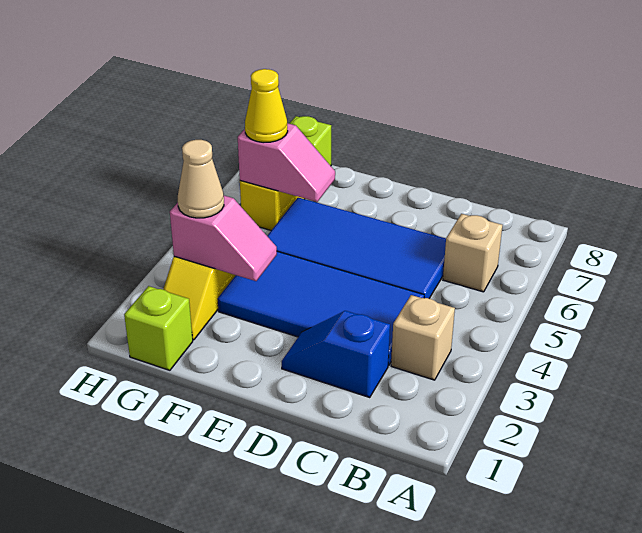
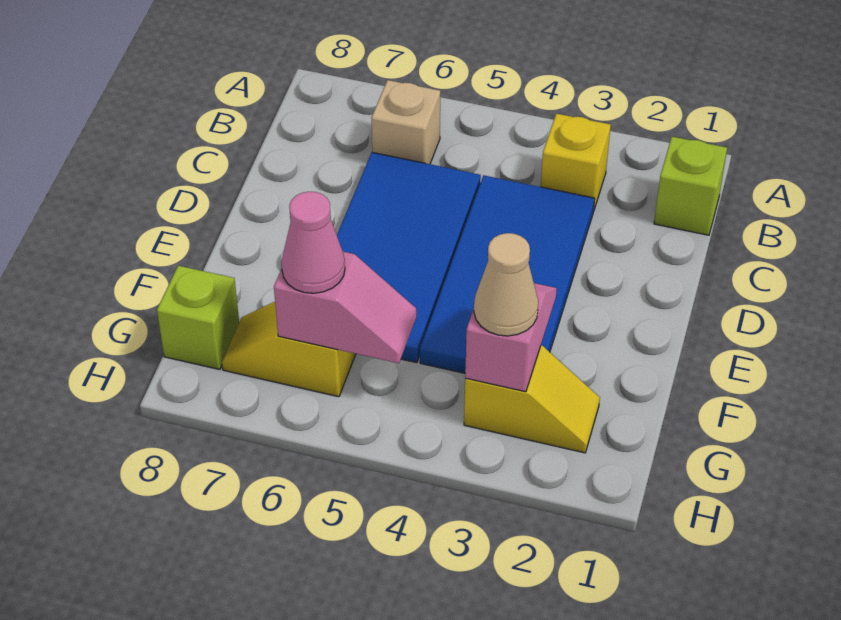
tan 1x1 brick [391,295,455,380] -> yellow 1x1 brick [541,114,611,212]
blue 1x2 slope [282,311,390,397] -> none
pink 1x2 slope [238,123,335,202] -> pink 1x2 slope turned to [274,252,416,363]
lime 1x1 brick [124,286,193,370] -> lime 1x1 brick moved to [654,137,727,235]
yellow 1x1 cone [245,69,288,143] -> pink 1x1 cone [281,192,345,293]

